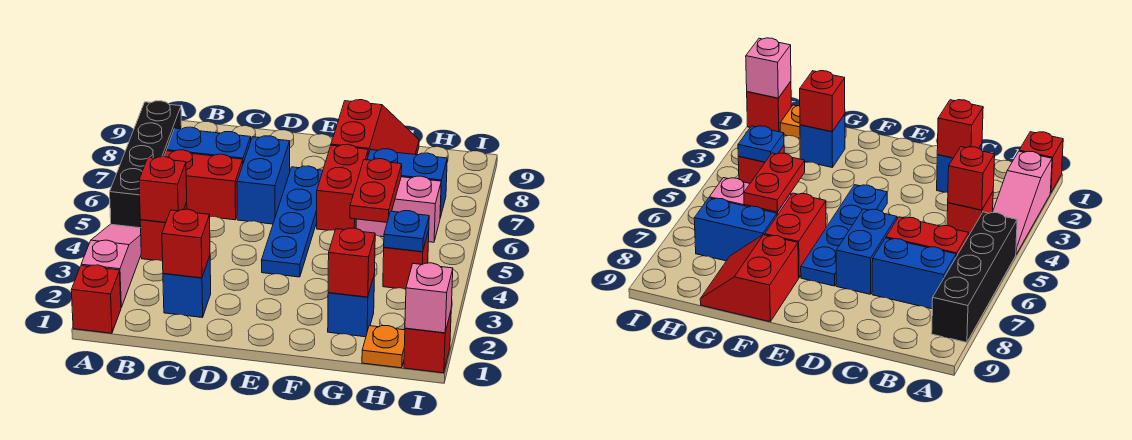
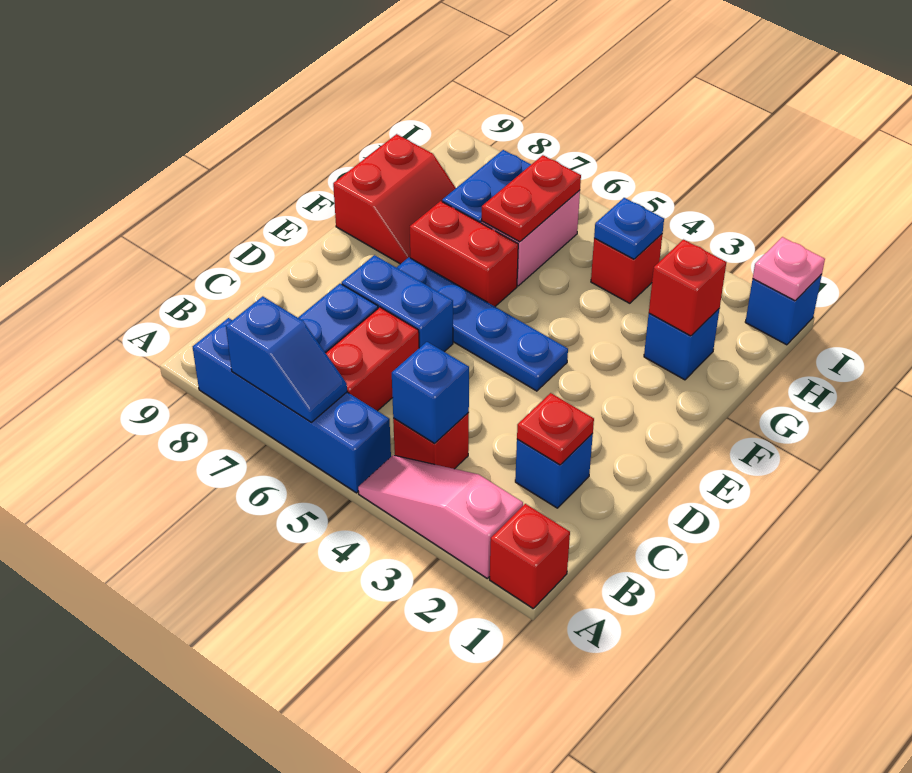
black 1x4 brick [110,101,182,228] -> blue 1x4 brick [193,318,391,493]
none -> blue 1x2 slope [226,296,347,422]
red 1x1 brick [139,157,187,222] -> blue 1x1 brick [392,342,469,443]
red 1x1 brick [162,209,210,278] -> red 1x1 plate [517,393,594,465]
red 2x2 slope [331,100,419,155] -> red 2x2 slope turned to [333,134,456,264]
red 1x2 plate [350,159,402,222] -> red 1x2 plate turned to [482,155,581,242]
orange 1x1 plate [362,326,405,368] -> none
red 1x1 brick [404,312,451,373] -> blue 1x1 brick [745,274,822,345]
pink 1x1 brick [405,263,453,333] -> pink 1x1 plate [753,237,825,301]

